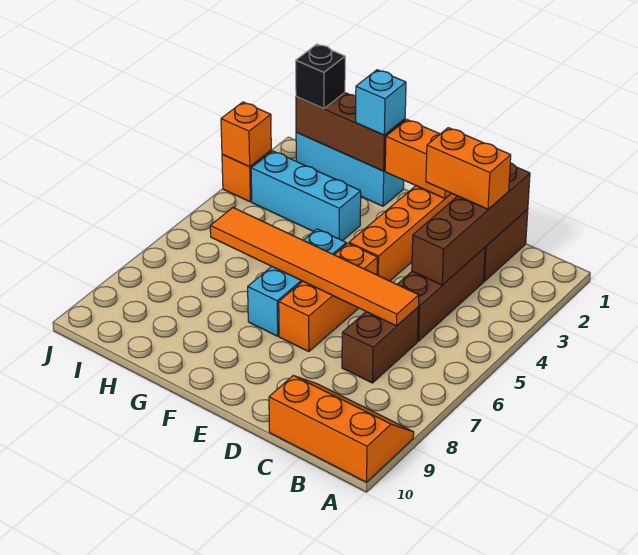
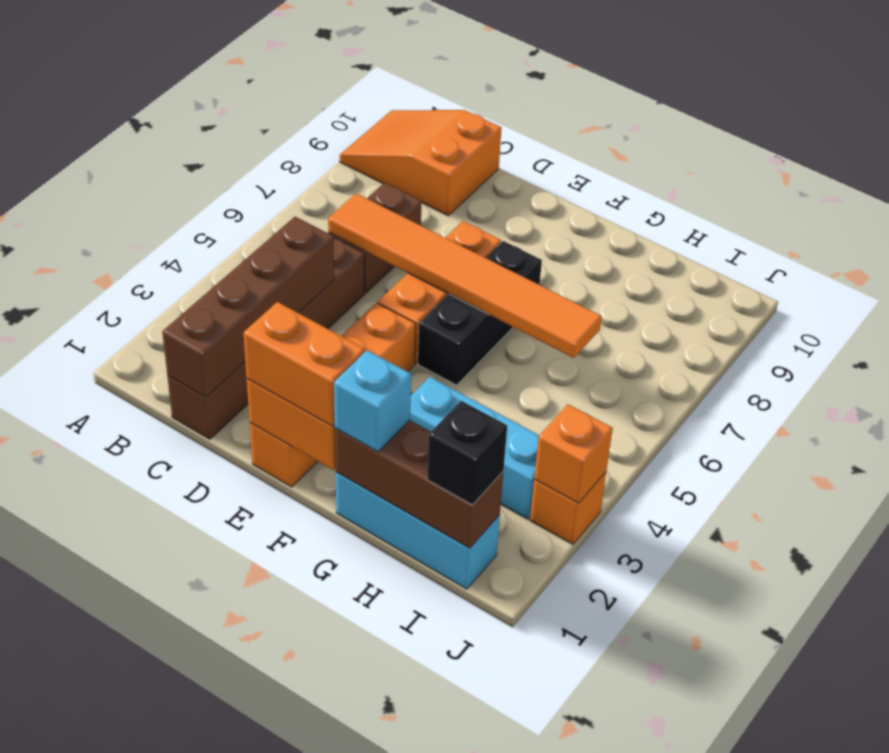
orange 2x3 slope [269,376,414,482] -> orange 2x3 slope turned to [340,110,501,216]
orange 1x2 brick [426,128,511,209] -> orange 1x2 brick moved to [244,302,365,426]
cyan 1x3 brick [248,229,346,336] -> black 1x3 brick [418,241,542,385]

